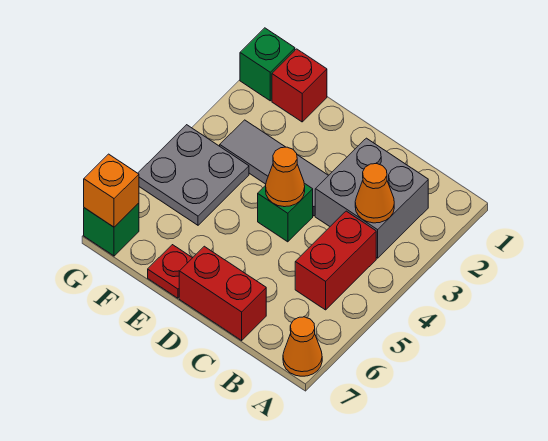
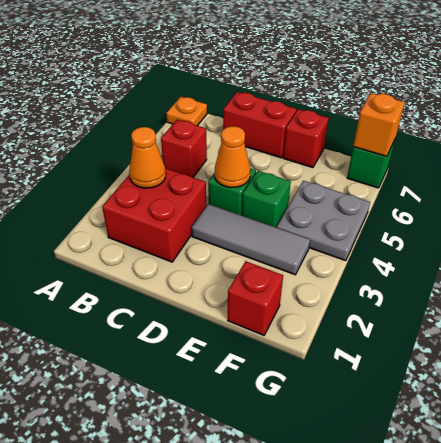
orange 1x1 cone [283,317,322,376] -> orange 1x1 plate [166,97,207,126]
grey 2x2 brick [315,138,428,258] -> red 2x2 brick [102,168,206,262]
red 1x2 brick [295,211,376,310] -> red 1x1 brick [161,119,207,177]
red 1x1 plate [148,245,192,298] -> red 1x1 brick [283,109,328,168]
green 1x1 brick [240,28,295,101] -> green 1x1 brick moved to [242,171,291,228]

